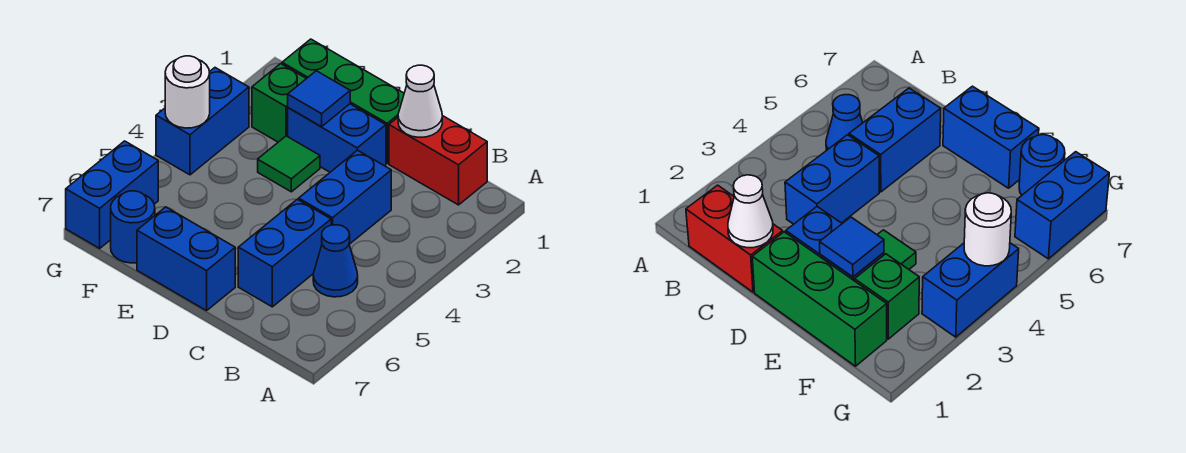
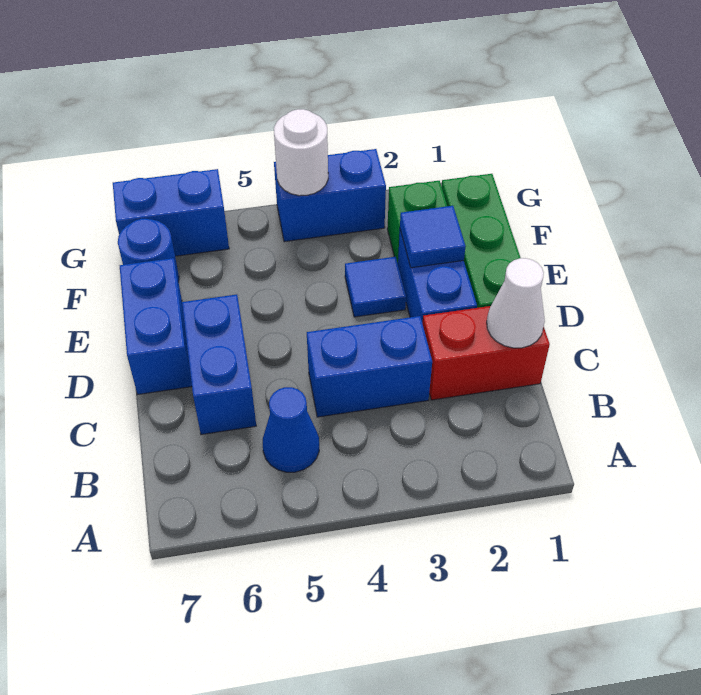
red 1x2 brick [389,116,487,205] -> red 1x2 brick turned to [422,306,550,400]
blue 1x2 brick [238,199,331,307] -> blue 1x2 brick turned to [182,295,256,435]
green 1x1 tile [258,136,320,192] -> blue 1x1 tile [345,257,406,317]

